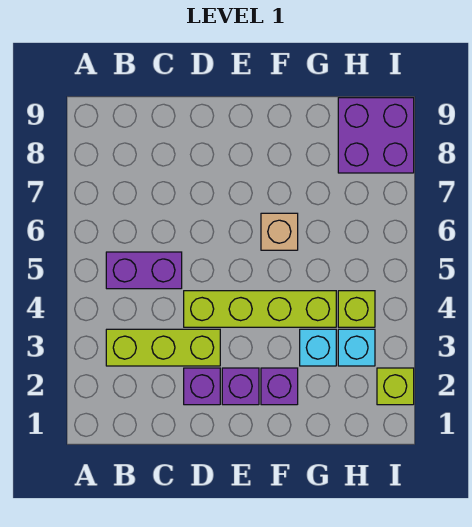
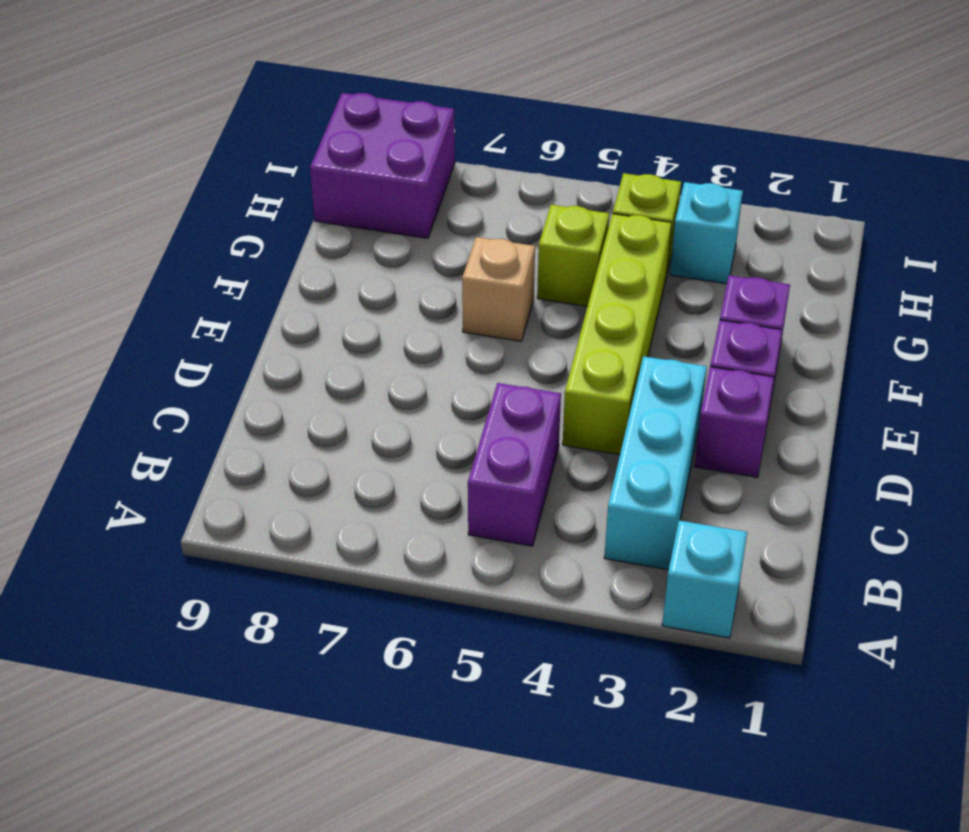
lime 1x3 brick [106,329,220,366] -> cyan 1x3 brick [604,356,707,570]
cyan 1x1 brick [300,329,336,366] -> cyan 1x1 brick moved to [662,520,747,638]
lime 1x1 brick [377,368,414,405] -> lime 1x1 brick moved to [537,205,609,306]

